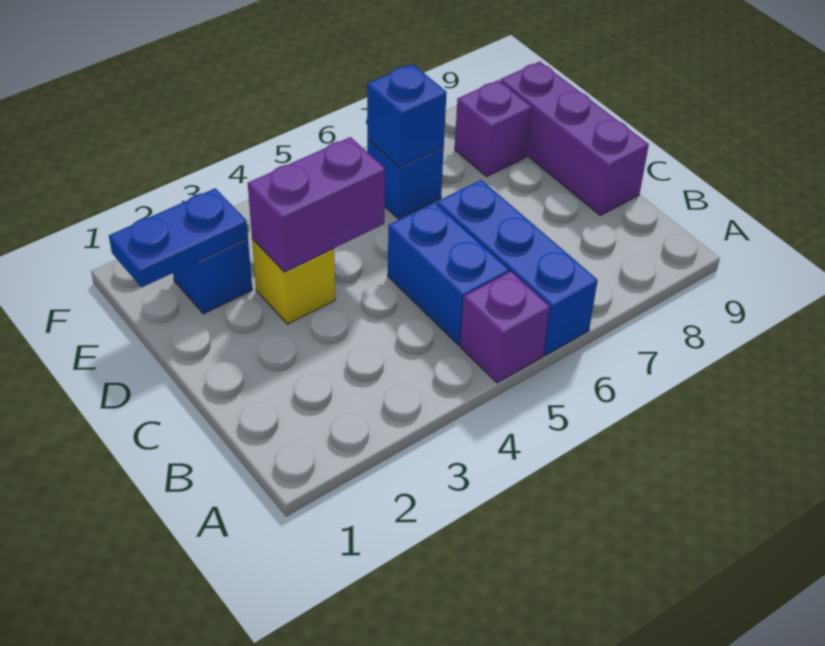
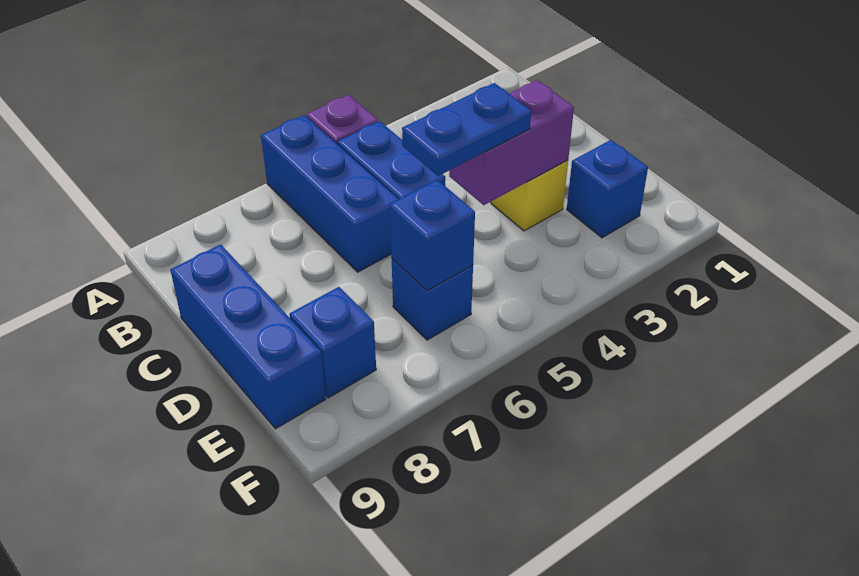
purple 1x3 brick [500,62,649,215] -> blue 1x3 brick [170,244,326,429]
blue 1x2 plate [109,188,248,287] -> blue 1x2 plate moved to [402,83,531,176]
purple 1x1 brick [455,80,532,177] -> blue 1x1 brick [289,287,376,398]

